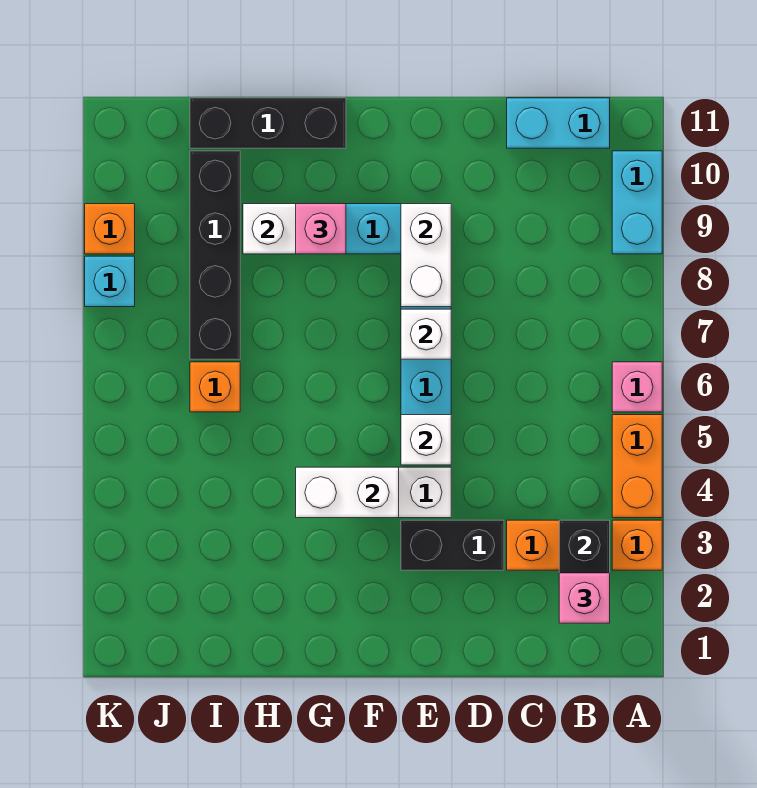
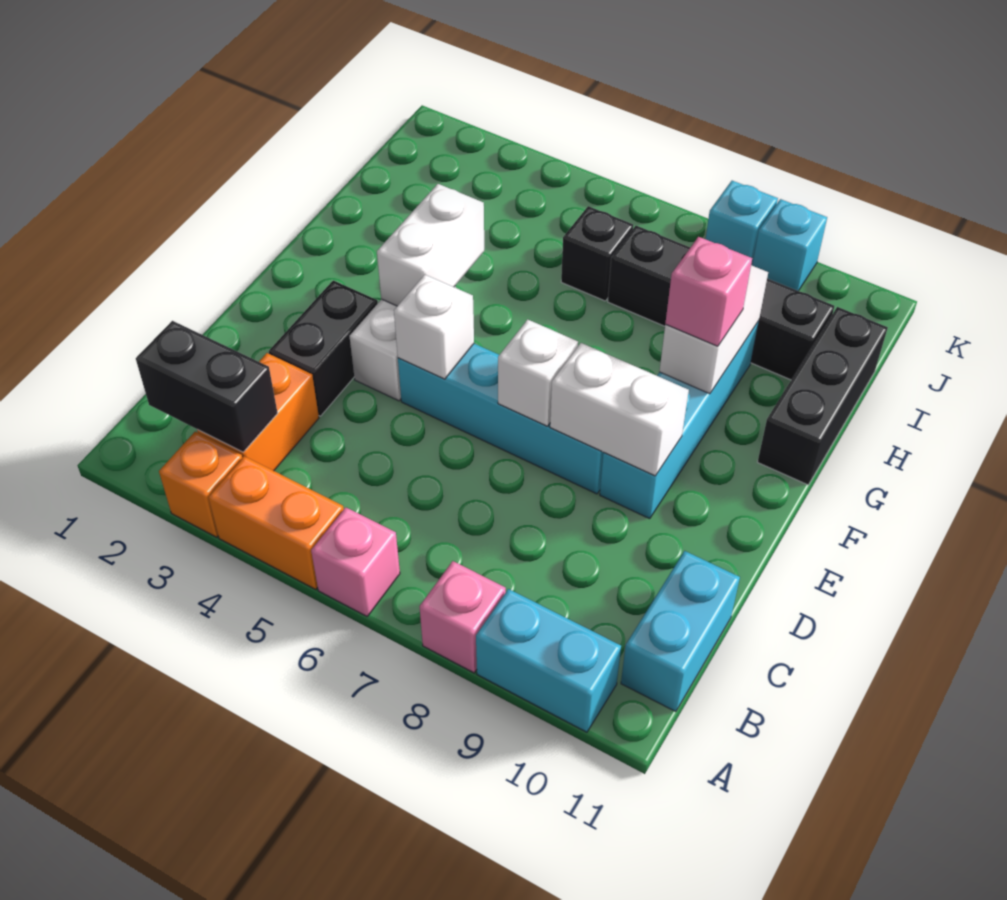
pink 1x1 brick [559,573,610,623] -> pink 1x1 brick moved to [420,561,506,673]
orange 1x1 brick [190,362,240,412] -> black 1x1 brick [561,206,633,301]
orange 1x1 brick [85,204,135,254] -> cyan 1x1 brick [752,199,827,291]

